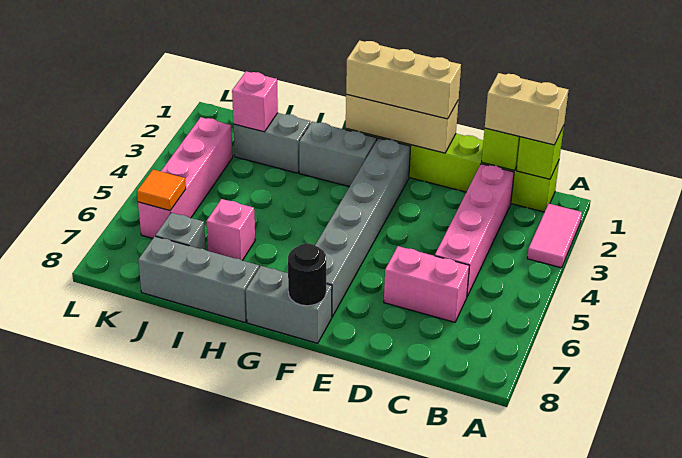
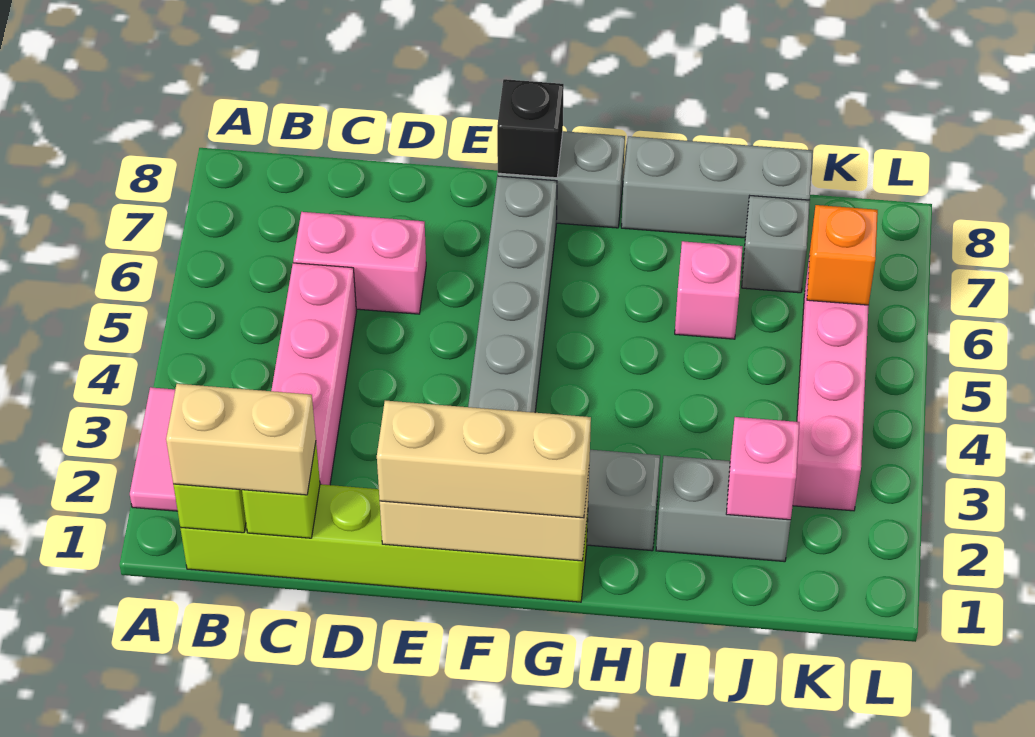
black 1x1 round brick [288,243,326,306] -> black 1x1 brick [497,79,564,178]
orange 1x1 tile [137,170,186,211] -> orange 1x1 brick [807,205,878,305]

